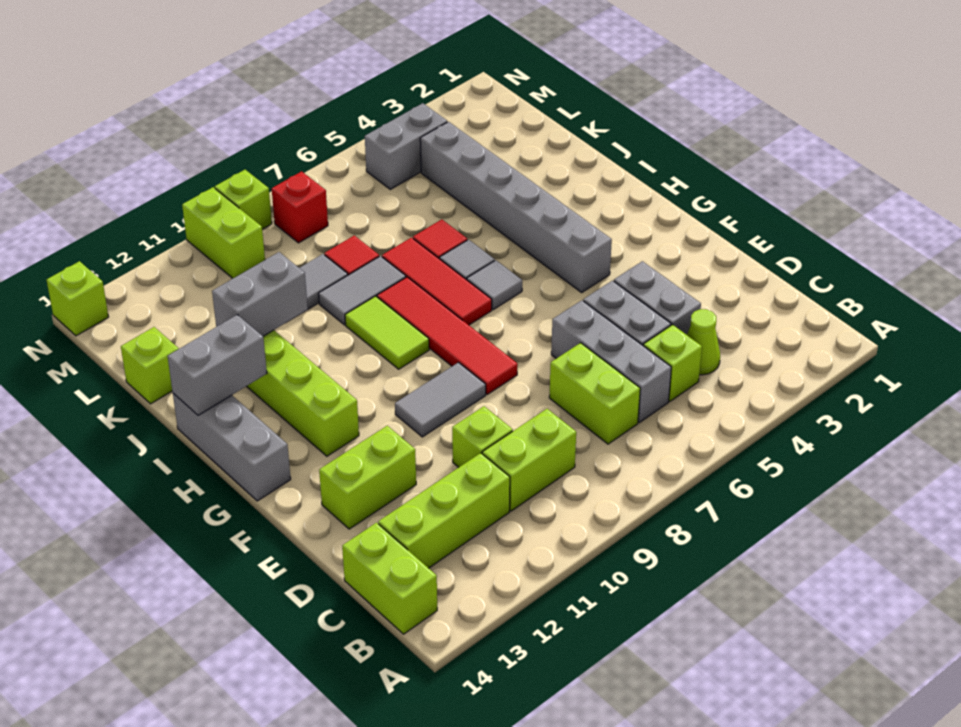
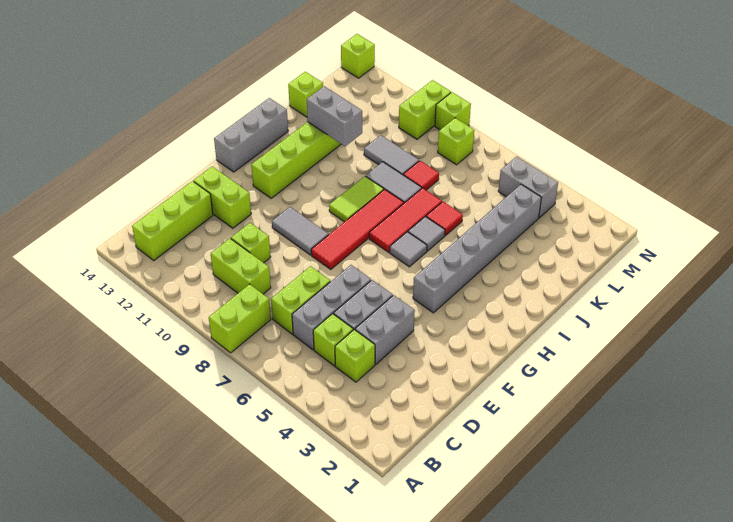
lime 1x2 brick [342,523,437,634] -> lime 1x2 brick moved to [209,284,271,353]
lime 1x1 cone [687,309,720,375] -> lime 1x1 brick [335,330,375,382]
lime 1x3 brick [378,453,510,568] -> lime 1x3 brick turned to [132,181,213,260]
grey 1x2 brick [168,315,267,415] -> none
red 1x1 brick [272,171,328,243] -> lime 1x1 brick [438,118,474,165]

